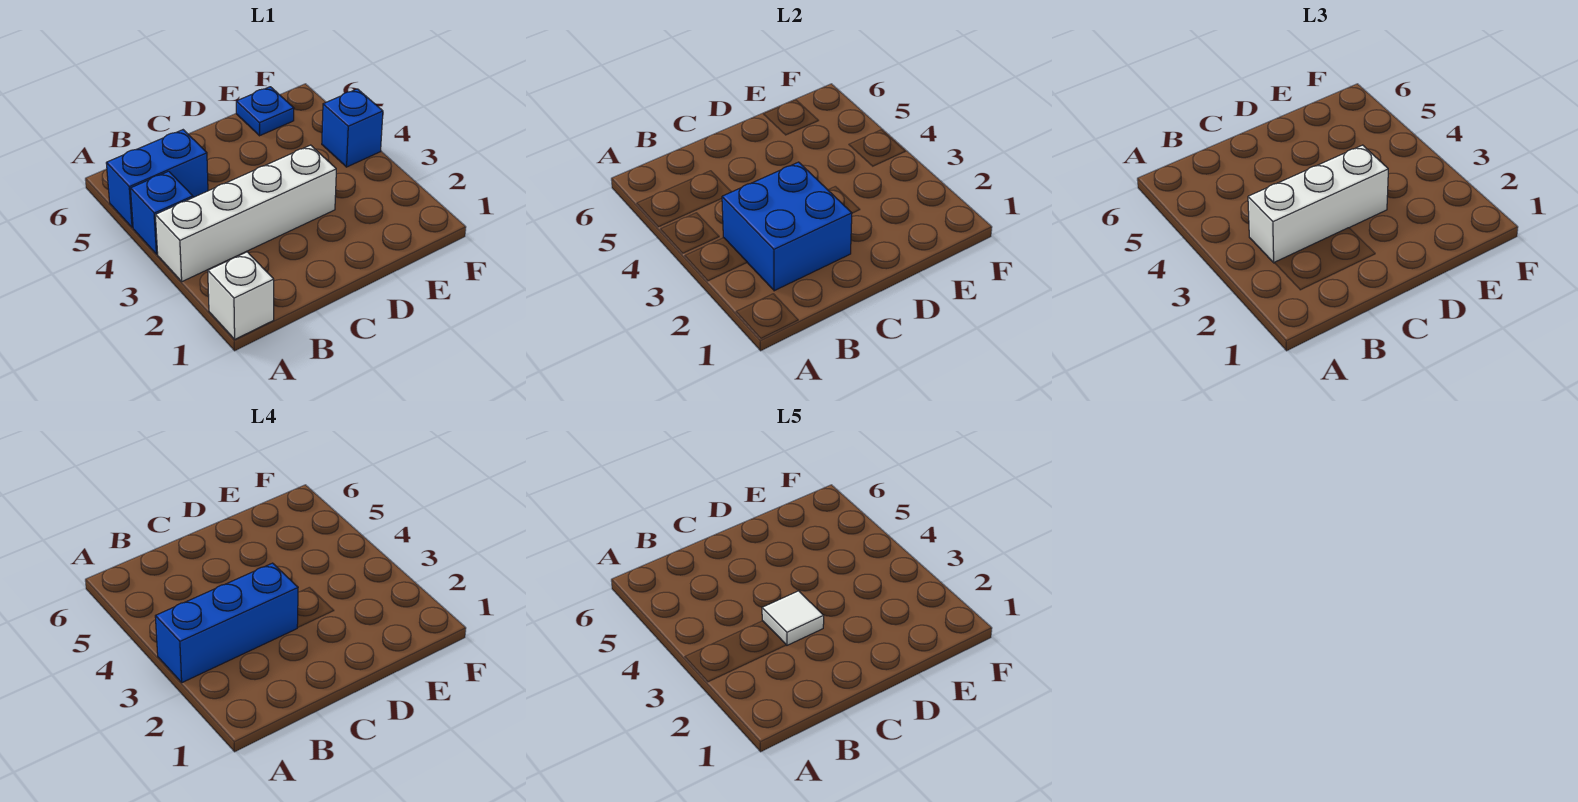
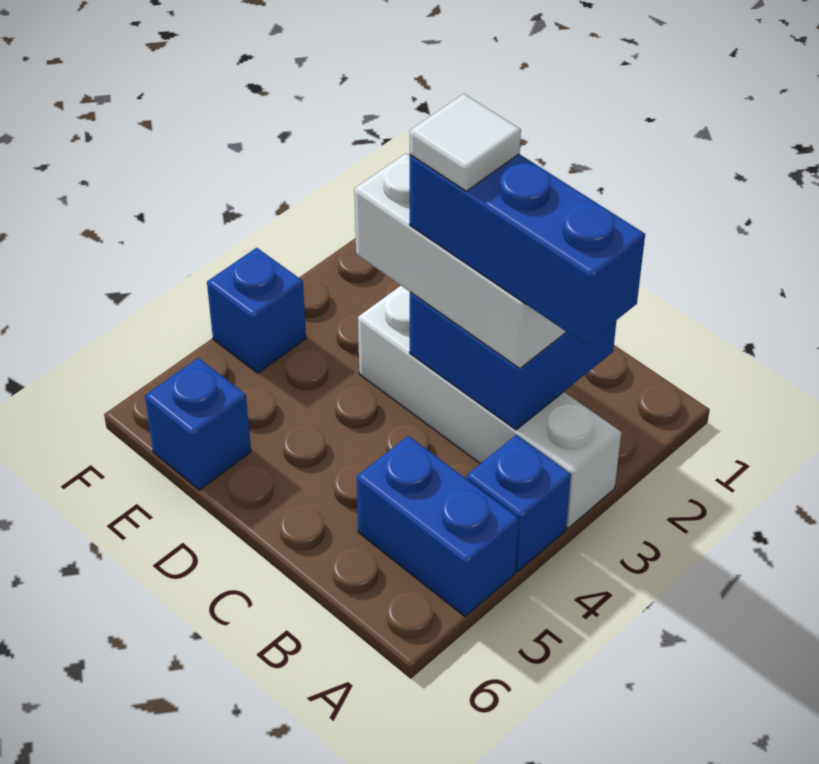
white 1x1 brick [208,252,274,339] -> none
blue 1x1 plate [236,87,294,136] -> blue 1x1 brick [145,358,251,490]

